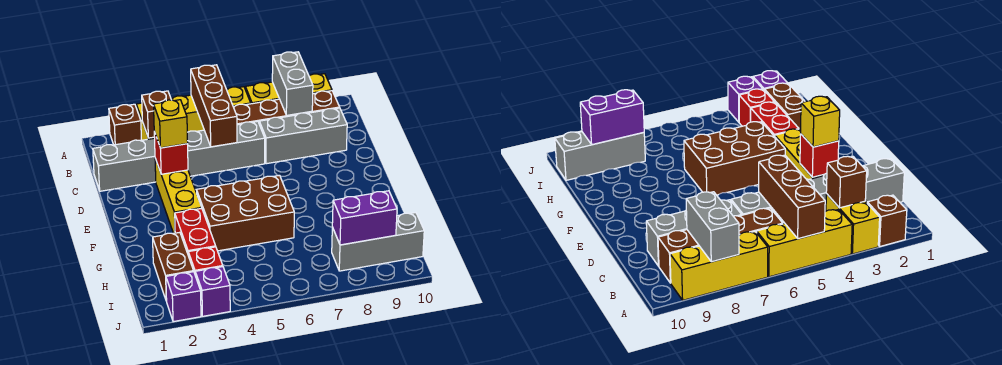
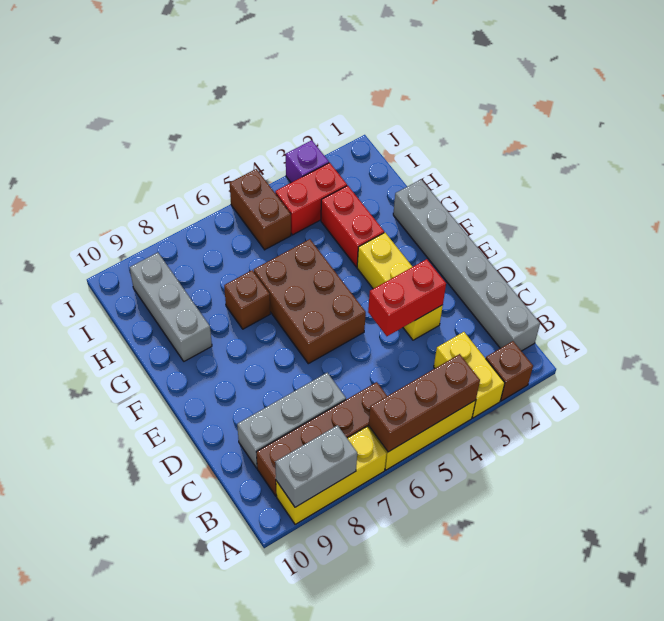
brown 1x3 brick [191,65,237,147] -> brown 1x3 brick turned to [369,354,480,452]
grey 1x2 brick [272,52,313,116] -> grey 1x2 brick turned to [275,425,357,507]
brown 1x1 brick [142,91,171,138] -> brown 1x1 brick moved to [224,270,270,329]
grey 1x6 brick [93,121,265,191] -> grey 1x6 brick turned to [393,179,540,351]
red 1x1 brick [154,132,188,174] -> red 1x2 brick [368,259,446,336]
yellow 1x1 brick [154,100,188,148] -> none
brown 2x3 brick [197,175,294,251] -> brown 2x3 brick turned to [254,239,366,364]
brown 1x2 brick [153,232,194,301] -> brown 1x2 brick moved to [230,169,291,250]
red 1x1 brick [188,247,223,273] -> red 1x2 brick [275,163,347,235]
grey 1x3 brick [332,213,424,271] -> grey 1x3 brick turned to [130,252,212,361]
purple 1x2 brick [332,191,397,245] -> none
purple 1x1 brick [166,272,201,322] -> none

